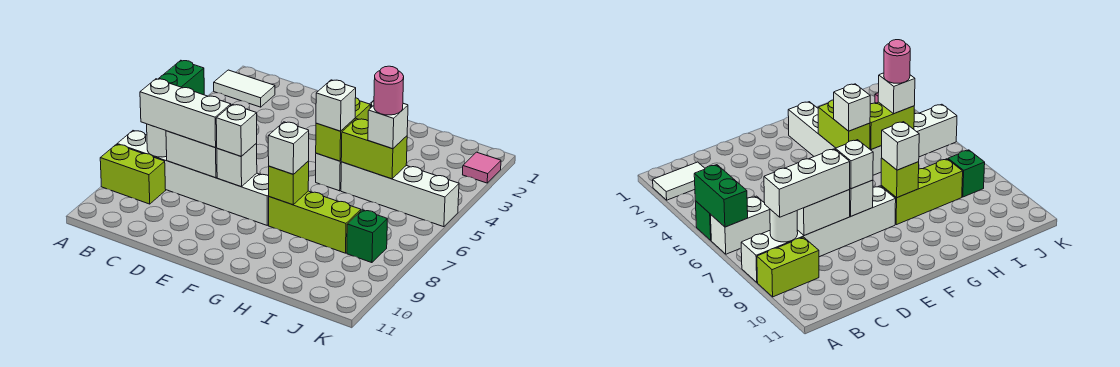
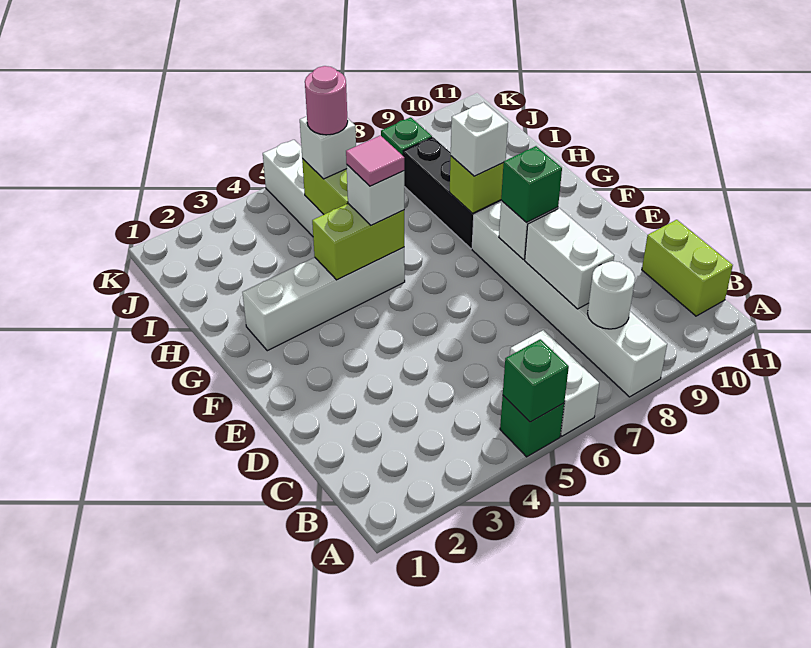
white 1x2 tile [214,70,275,107] -> none
green 1x2 brick [159,60,204,95] -> green 1x1 brick [503,339,569,422]
lime 1x2 brick [100,144,166,204] -> lime 1x2 brick moved to [642,220,733,316]
white 1x3 brick [140,79,231,148] -> none
white 1x1 brick [216,104,257,156] -> green 1x1 brick [501,146,562,223]
lime 1x3 brick [269,191,361,253] -> black 1x3 brick [403,137,501,249]
pink 1x1 tile [463,152,501,183] -> pink 1x1 tile moved to [346,136,404,186]

